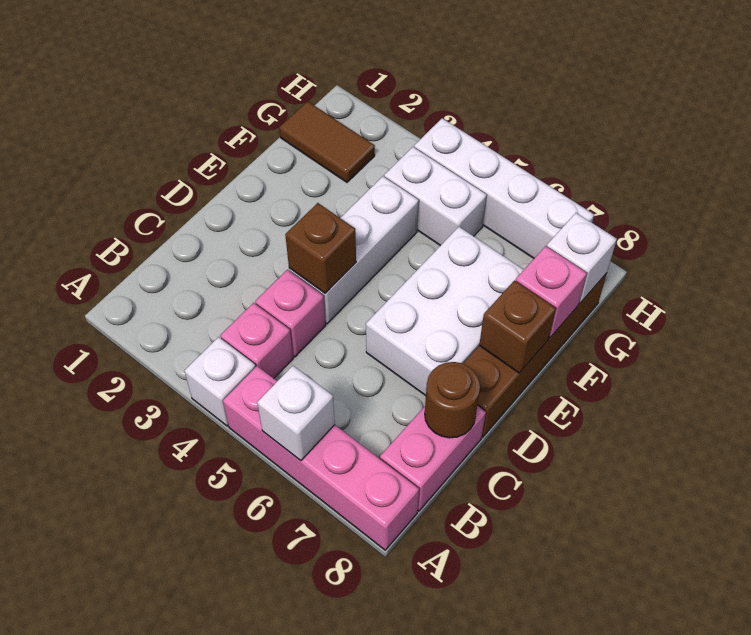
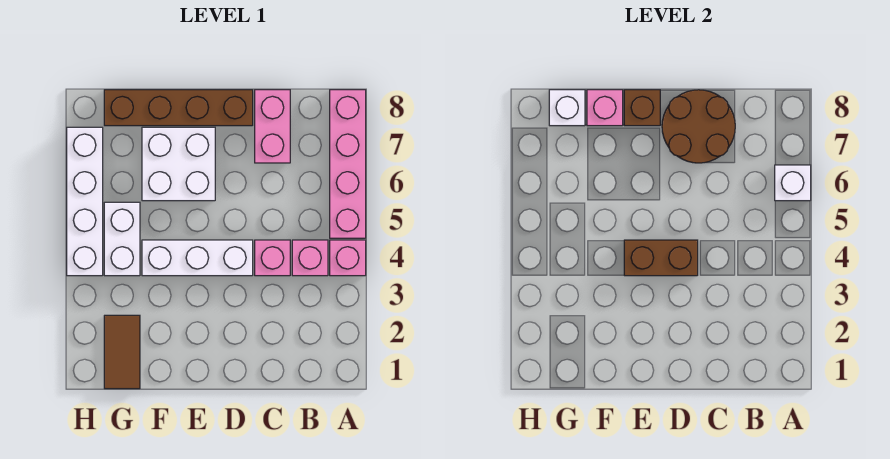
white 1x1 brick [185,337,255,426] -> pink 1x1 brick [330,240,366,276]
pink 1x2 brick [380,406,486,511] -> pink 1x2 brick turned to [255,90,290,163]
brown 1x1 round brick [425,362,480,438] -> brown 2x2 round brick [662,90,735,163]
brown 1x1 brick [285,203,356,293] -> brown 1x2 brick [624,240,698,276]
white 2x3 brick [366,227,524,396] -> white 2x2 brick [142,127,215,201]

